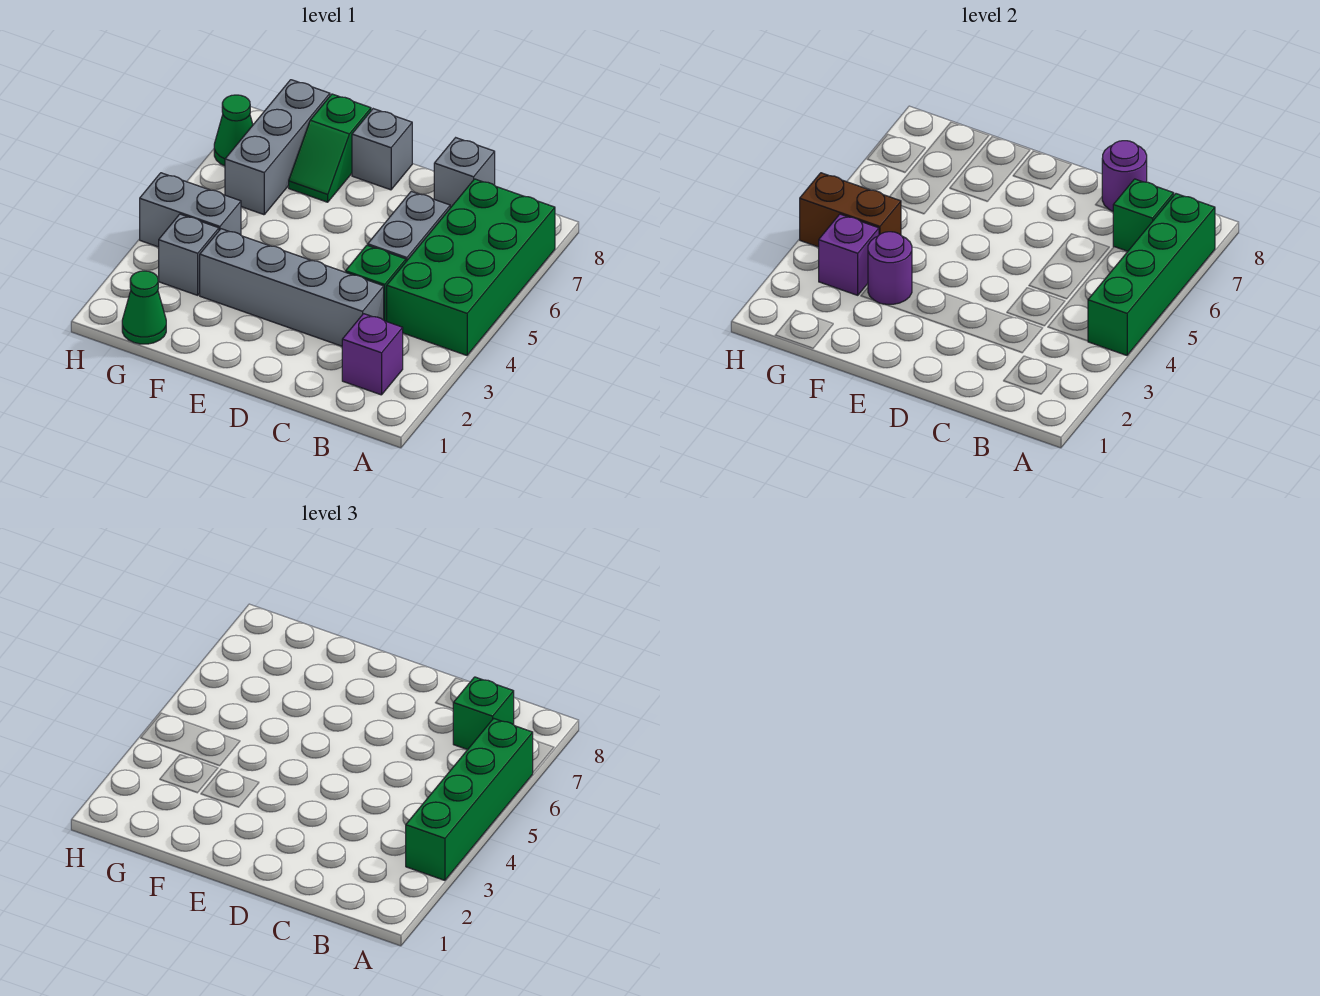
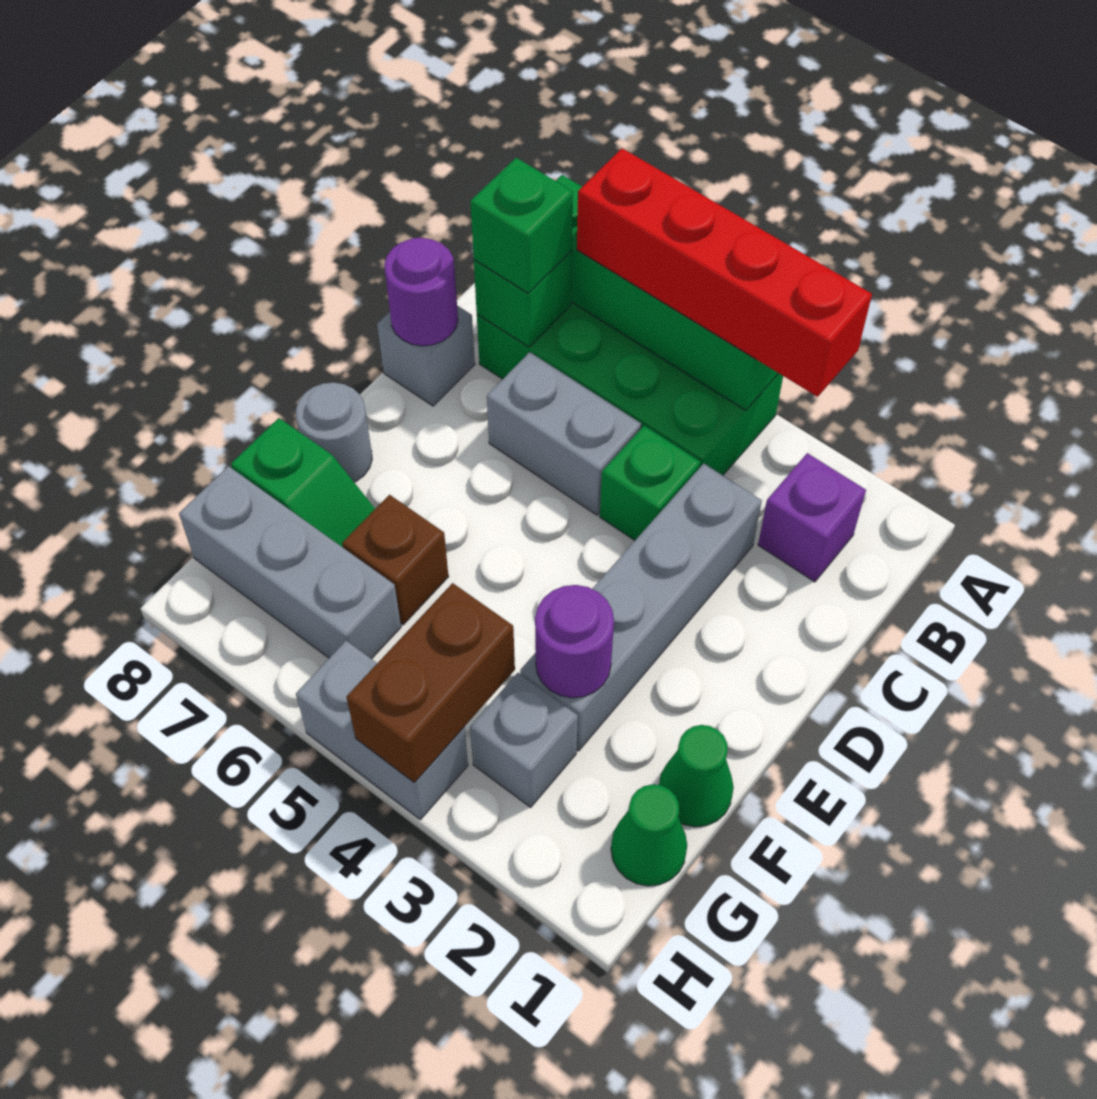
green 1x4 brick [406,718,533,880] -> red 1x4 brick [577,148,872,397]
grey 1x1 brick [352,109,412,190] -> grey 1x1 round brick [296,383,372,482]
none -> brown 1x1 brick [342,495,449,625]
purple 1x1 brick [819,214,879,295] -> none
grey 1x2 brick [140,173,241,247] -> grey 1x2 brick turned to [296,641,468,820]
green 1x1 cone [214,95,253,166] -> green 1x1 cone moved to [659,725,734,827]

